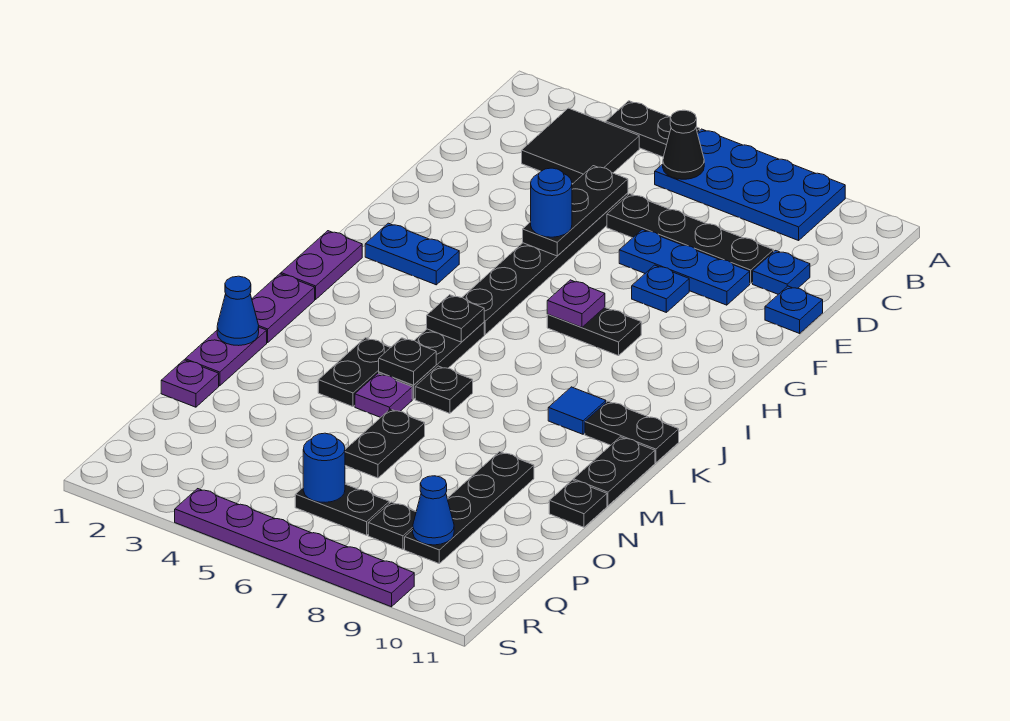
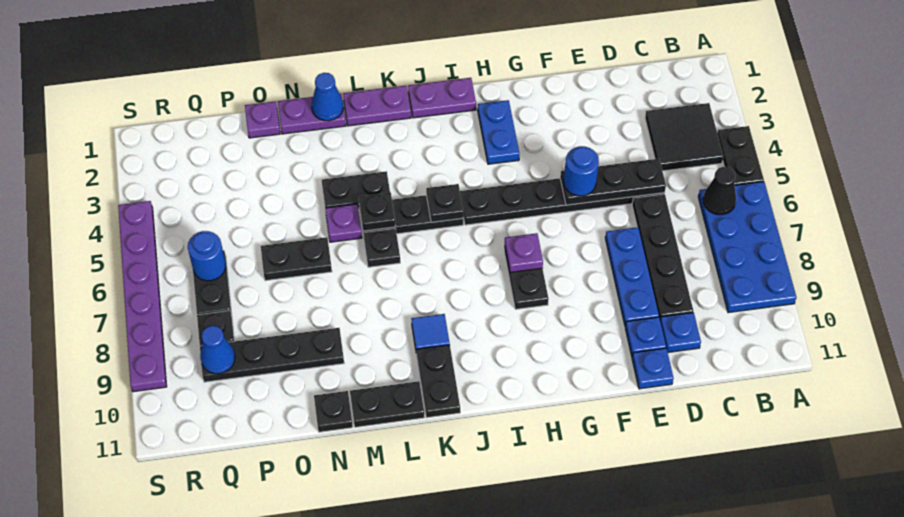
blue 1x1 plate [632,265,689,312] -> blue 1x1 plate moved to [625,317,666,357]

